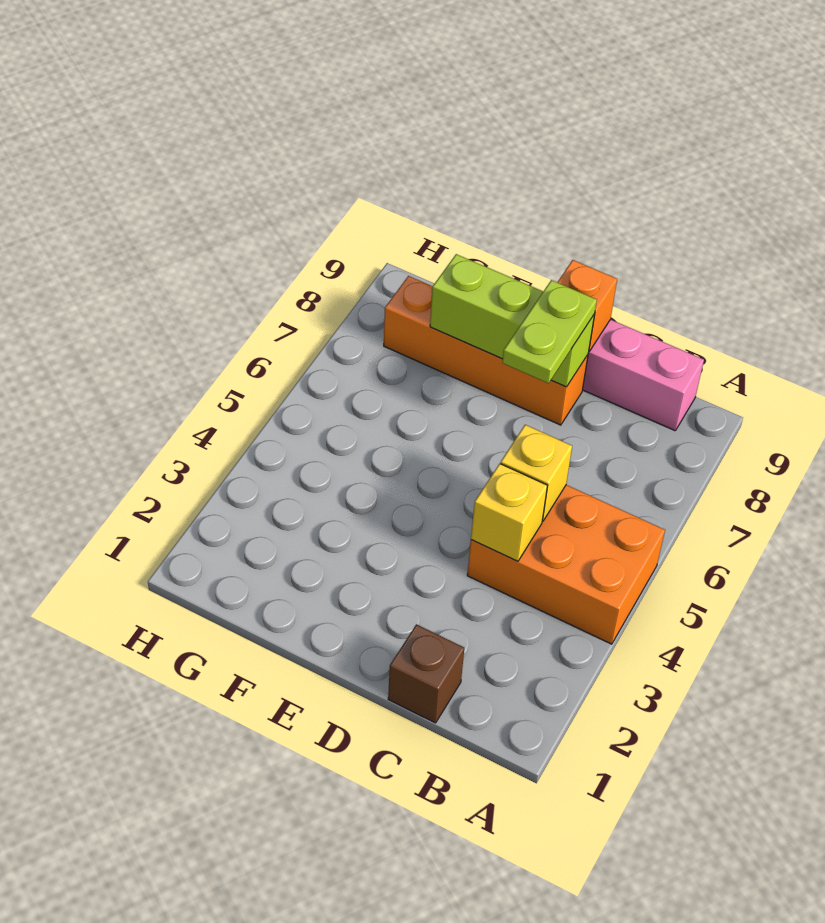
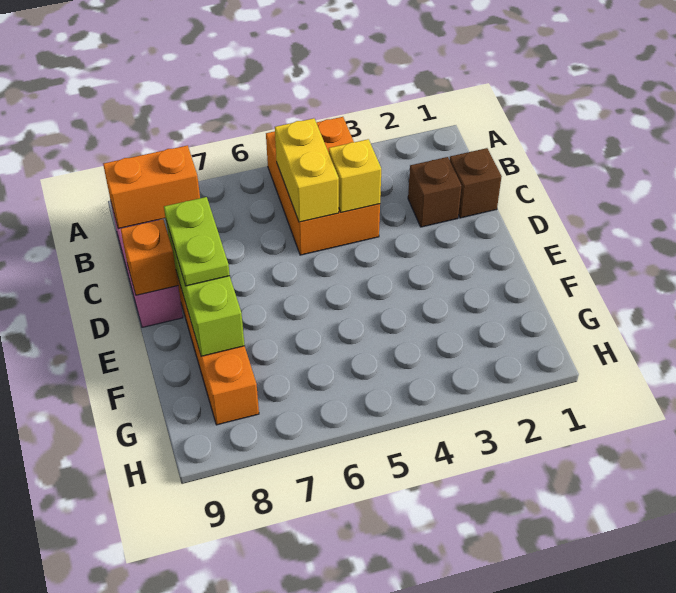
none -> orange 1x2 brick [103,145,200,229]
none -> brown 1x1 brick [408,157,461,227]
yellow 1x1 brick [501,425,572,521] -> yellow 1x2 brick [275,118,339,222]
lime 1x2 plate [502,280,597,383] -> lime 1x2 plate turned to [164,197,230,286]

